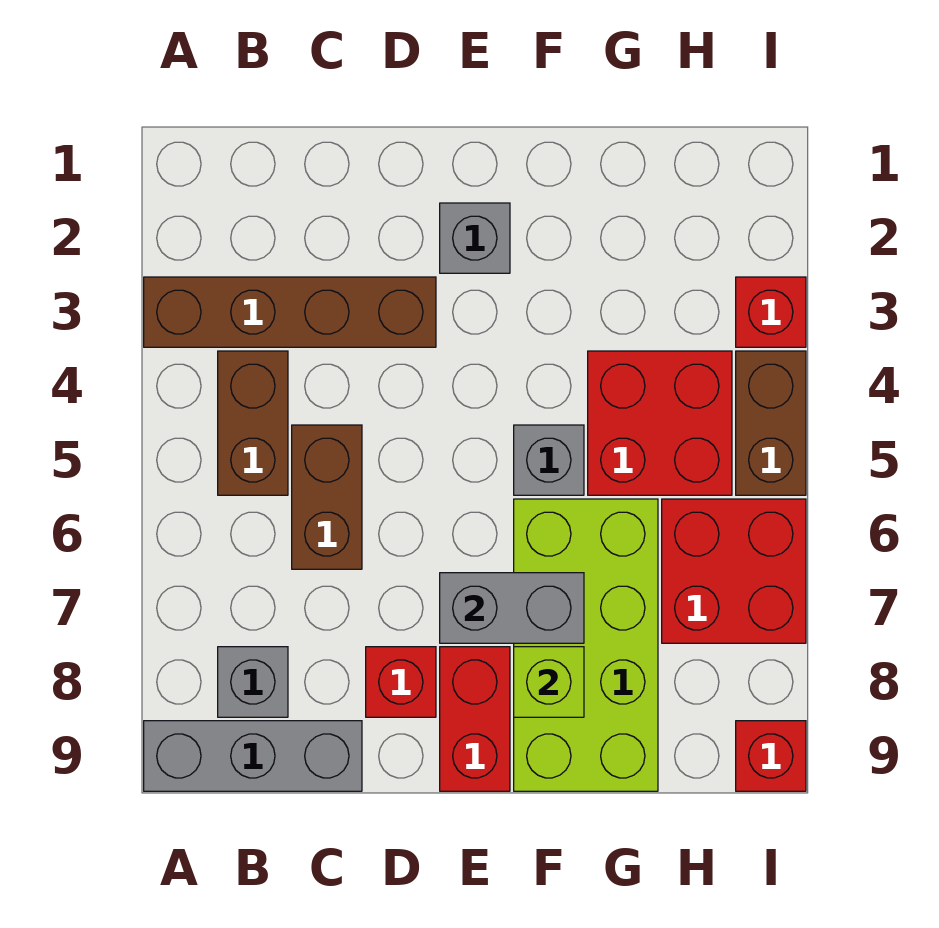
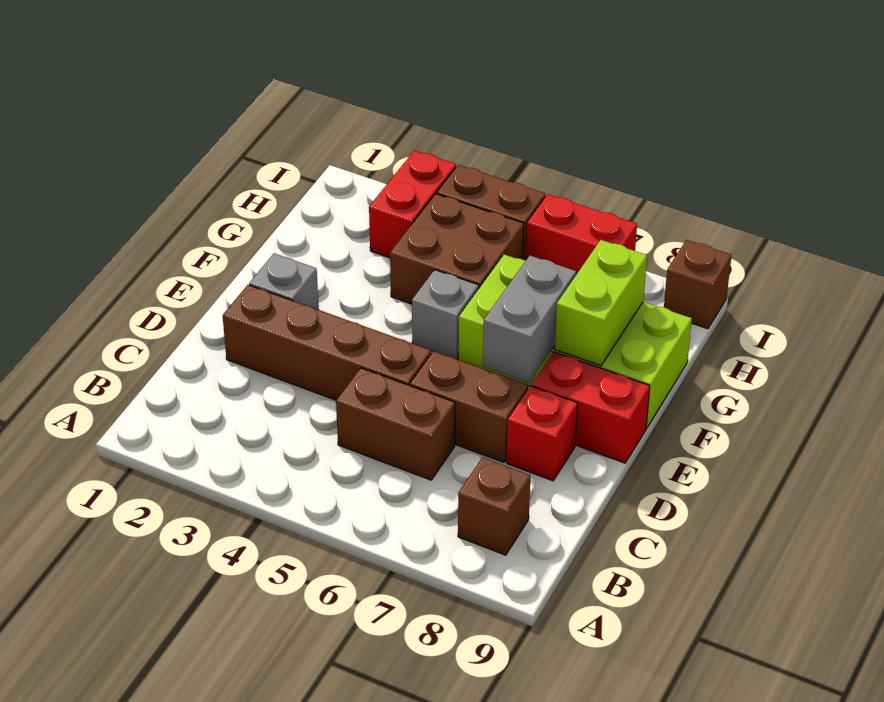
brown 1x4 brick [144,277,436,347] -> brown 1x4 brick turned to [223,285,431,400]
grey 1x3 brick [144,721,362,791] -> none
brown 1x2 brick [218,351,288,495] -> brown 1x2 brick moved to [410,351,528,462]
grey 1x1 brick [218,647,288,717] -> brown 1x1 brick [458,457,530,555]
lime 1x1 brick [514,647,584,717] -> lime 1x2 brick [555,240,647,366]
red 2x2 brick [588,351,732,495] -> brown 2x2 brick [390,194,524,304]
red 2x2 brick [662,499,806,643] -> red 1x2 brick [526,194,637,275]
red 1x1 brick [736,277,806,347] -> red 1x2 brick [369,150,456,258]
red 1x1 brick [736,721,806,791] -> brown 1x1 brick [664,240,732,329]

